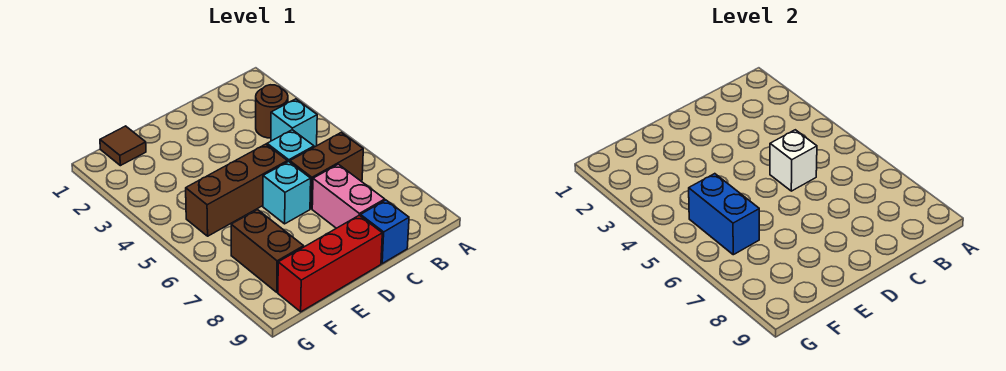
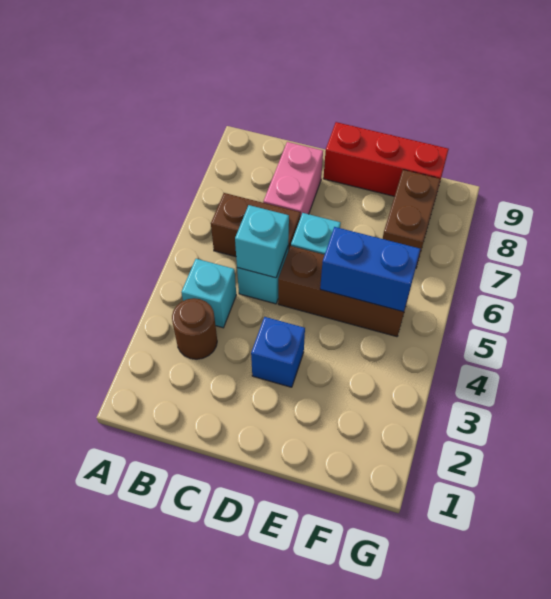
white 1x1 brick [770,130,817,191] -> cyan 1x1 brick [235,205,289,278]
blue 1x1 brick [361,200,409,263] -> blue 1x1 brick moved to [251,317,305,387]
brown 1x1 tile [100,126,146,166] -> none
blue 1x2 brick [689,174,759,255] -> blue 1x2 brick turned to [320,227,420,312]

